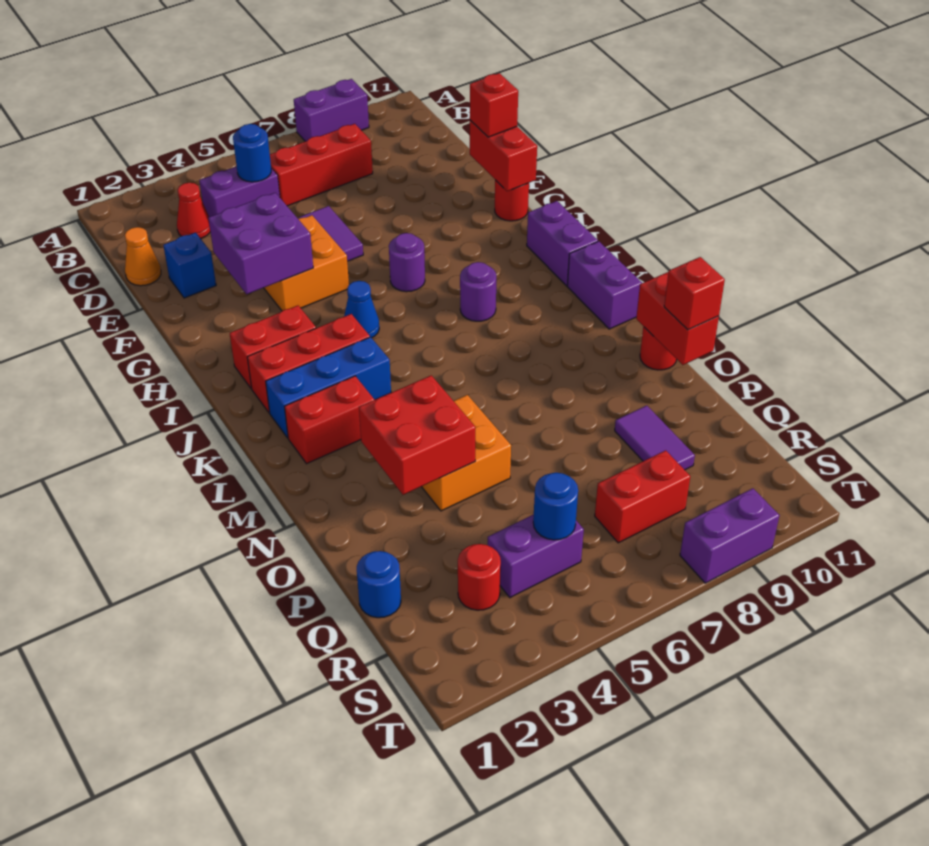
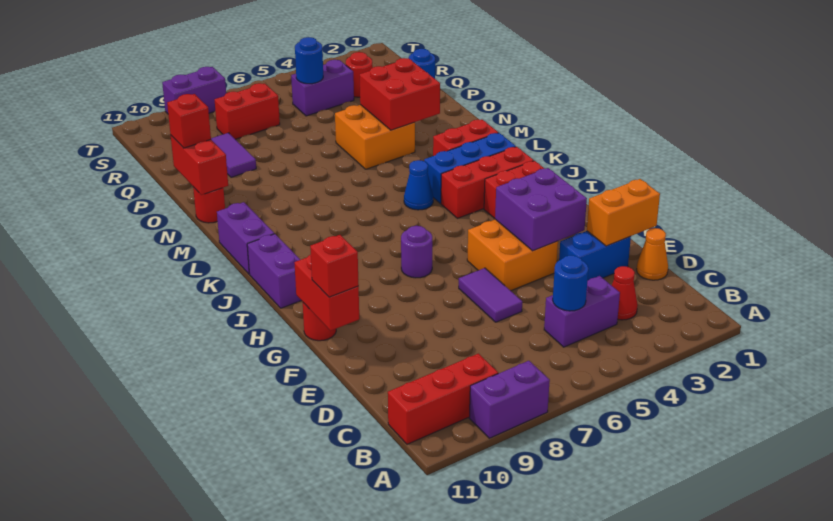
red 1x3 brick [270,124,373,206] -> red 1x3 brick moved to [388,354,498,444]
none -> orange 1x2 brick [587,179,660,246]
blue 1x1 brick [163,233,216,298] -> blue 1x2 brick [559,231,631,281]
blue 1x1 cone [344,281,379,338] -> blue 1x1 cone moved to [404,160,433,210]
purple 1x1 round brick [460,262,496,321] -> none

